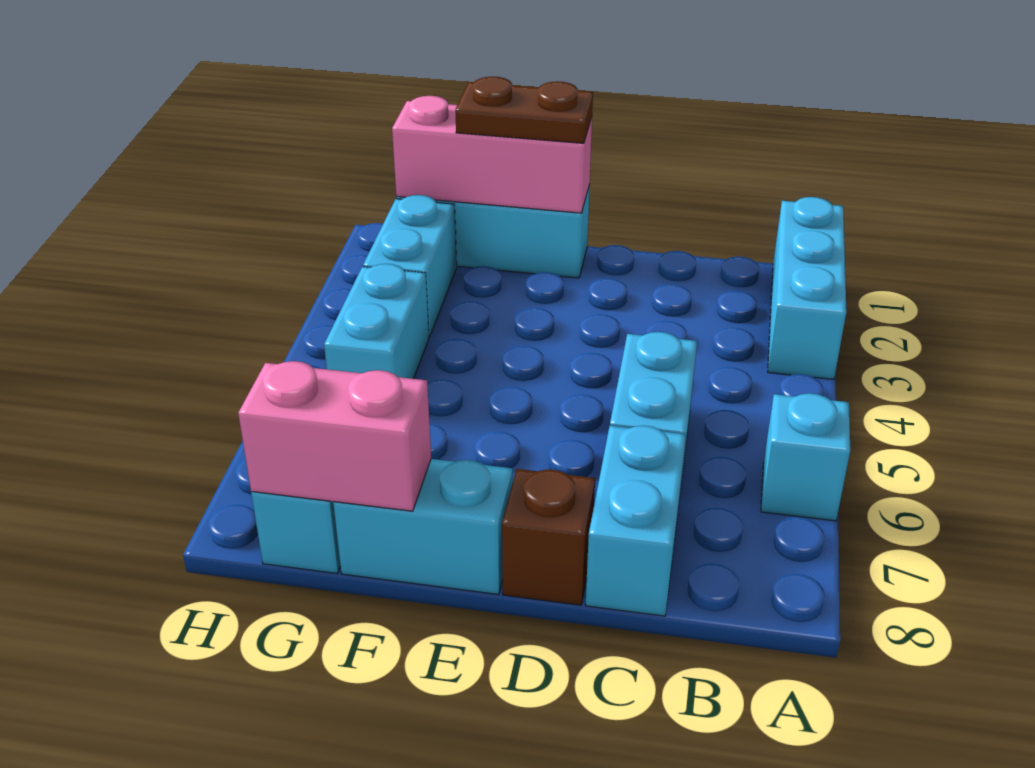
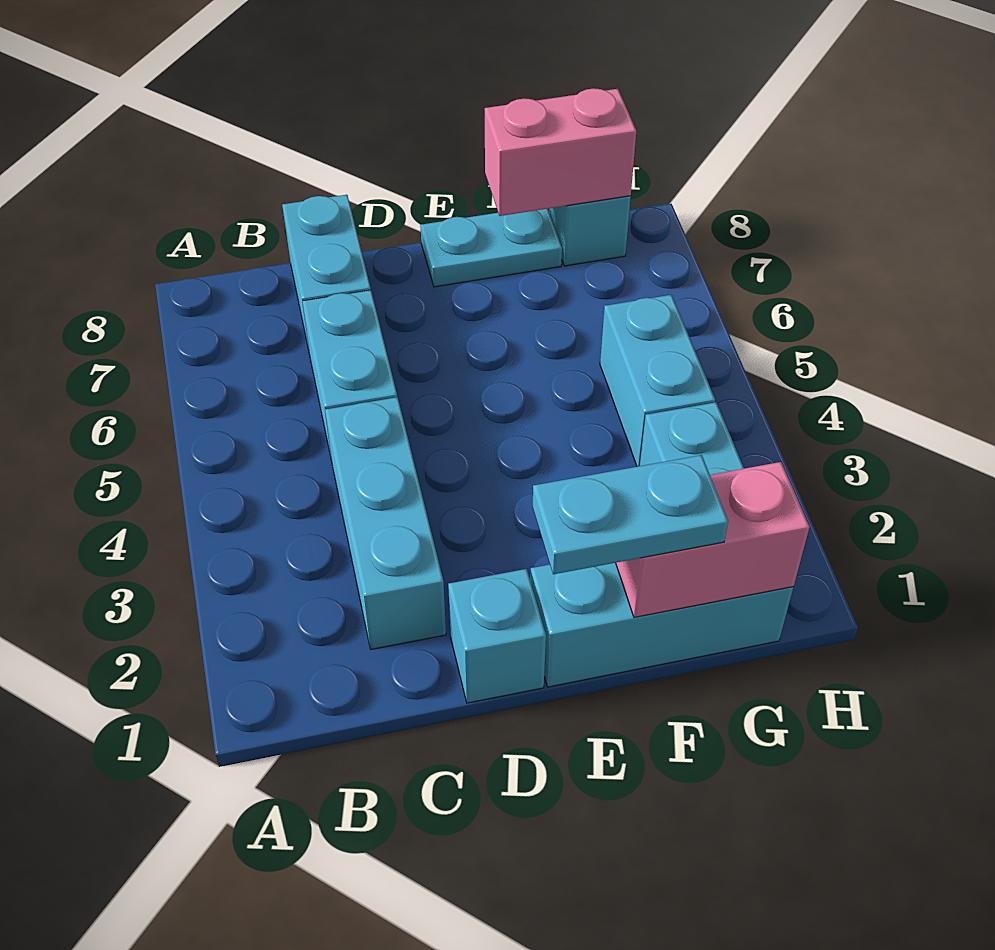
cyan 1x3 brick [768,197,846,379] -> cyan 1x3 brick moved to [325,397,446,649]
cyan 1x1 brick [761,393,850,521] -> cyan 1x1 brick moved to [448,569,546,703]
brown 1x1 brick [502,469,595,605] -> none
pink 1x3 brick [392,96,592,213] -> pink 1x2 brick [616,462,809,617]
brown 1x2 plate [455,77,593,143] -> cyan 1x2 plate [533,455,728,574]
cyan 1x2 brick [333,459,513,595] -> cyan 1x2 plate [420,209,562,287]

